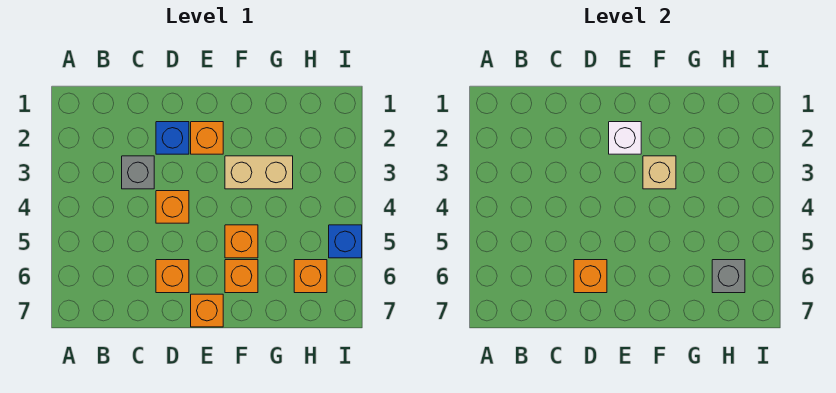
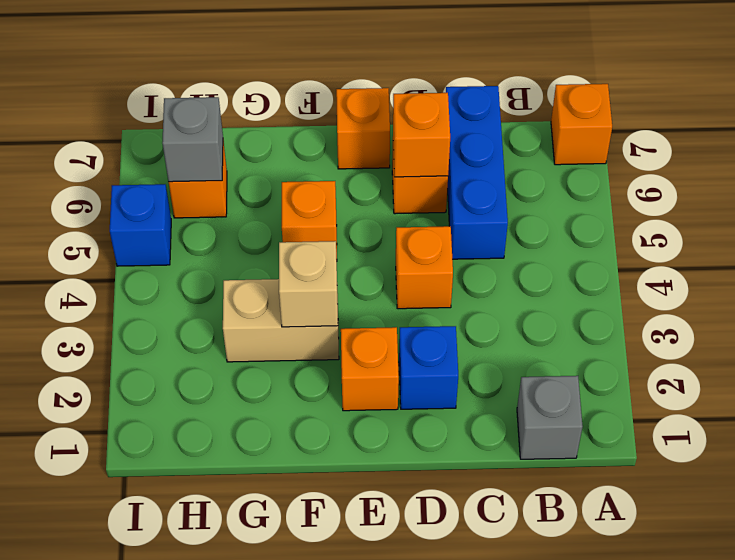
grey 1x1 brick [122,156,154,189] -> grey 1x1 brick moved to [517,376,583,459]
none -> blue 1x3 brick [446,86,508,259]
white 1x1 brick [609,122,641,154] -> none
orange 1x1 brick [225,260,258,293] -> orange 1x1 brick moved to [551,84,612,165]

